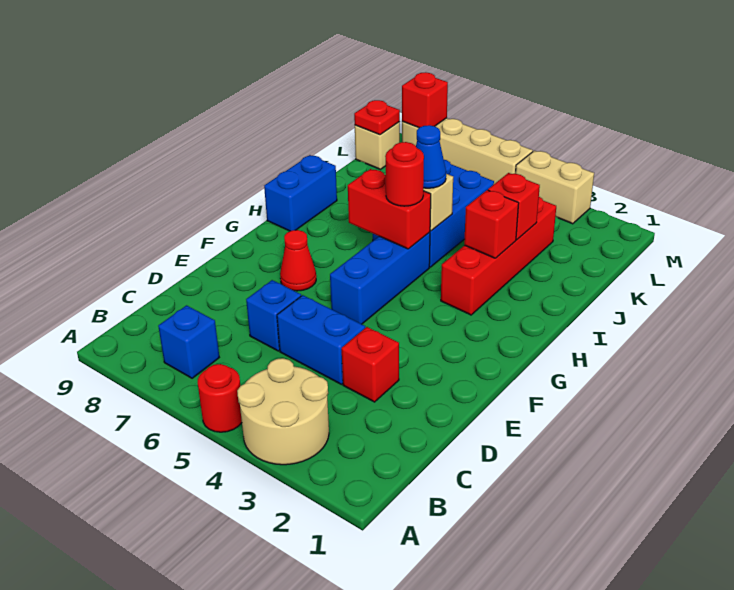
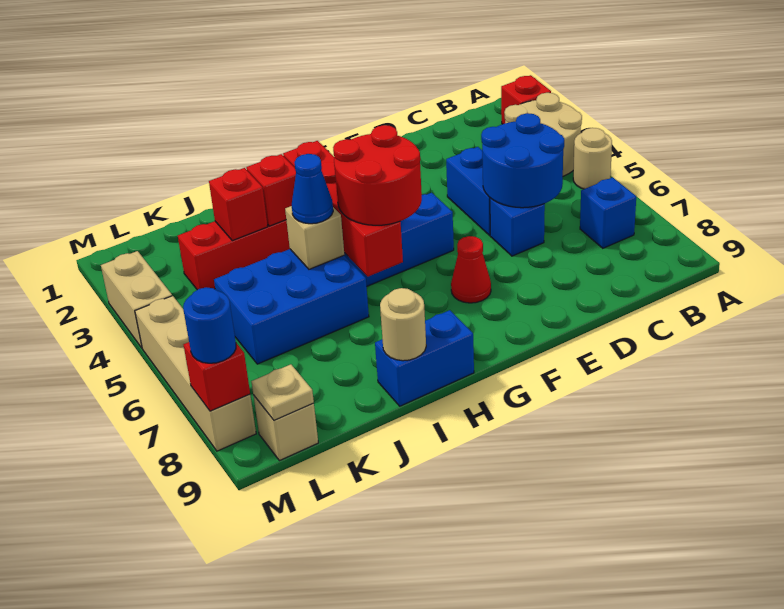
red 1x1 round brick [198,364,242,432] -> tan 1x1 round brick [573,128,612,189]
none -> blue 2x2 round brick [481,113,564,208]
red 1x1 brick [342,327,399,402] -> red 1x1 brick moved to [501,75,551,124]
red 1x2 brick [348,169,431,249] -> red 1x4 brick [283,141,403,276]
red 1x1 round brick [385,142,424,206] -> red 2x2 round brick [333,125,422,225]
none -> tan 1x1 round brick [380,288,426,361]
red 1x1 plate [354,100,400,135] -> tan 1x1 plate [251,364,314,421]
none -> blue 1x1 round brick [183,287,236,363]

